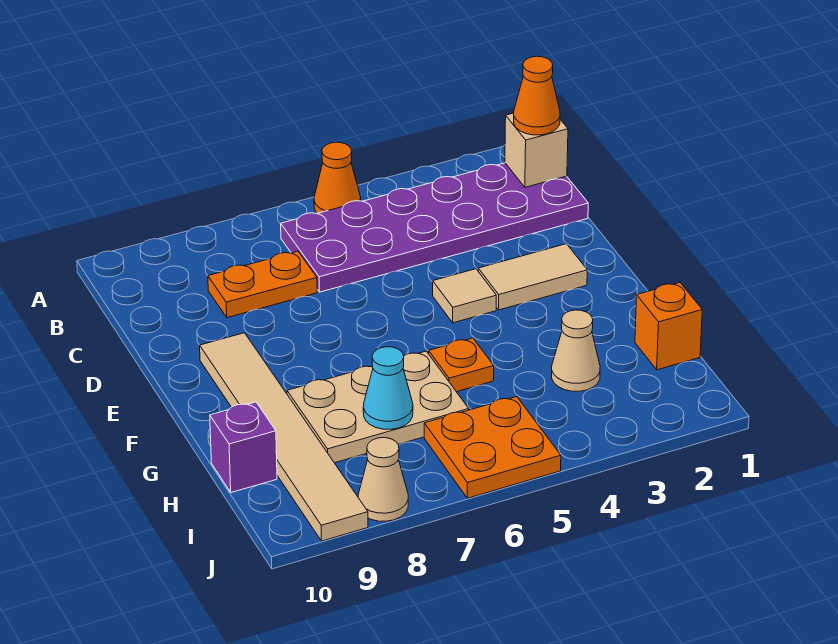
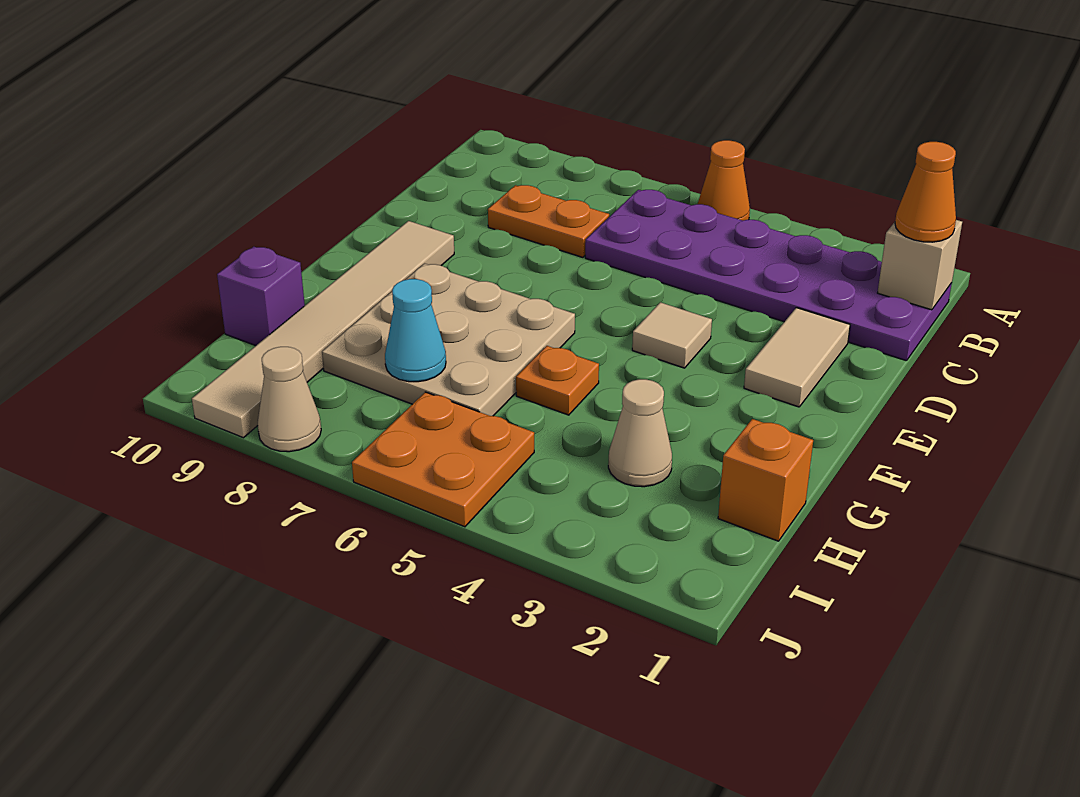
tan 1x2 tile [478,244,587,310] -> tan 1x2 tile turned to [744,308,850,407]
tan 2x3 plate [287,351,469,463] -> tan 3x3 plate [322,264,575,416]

